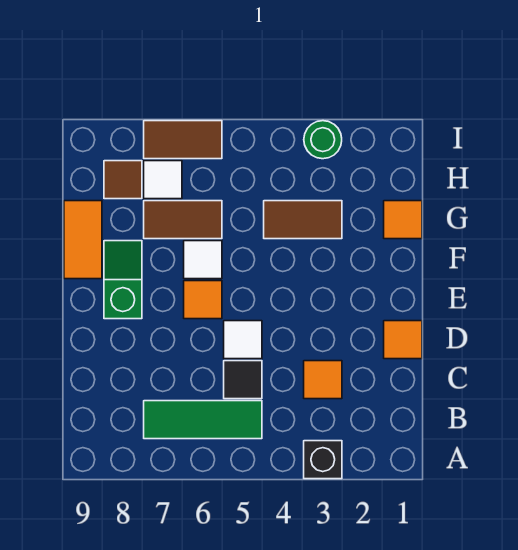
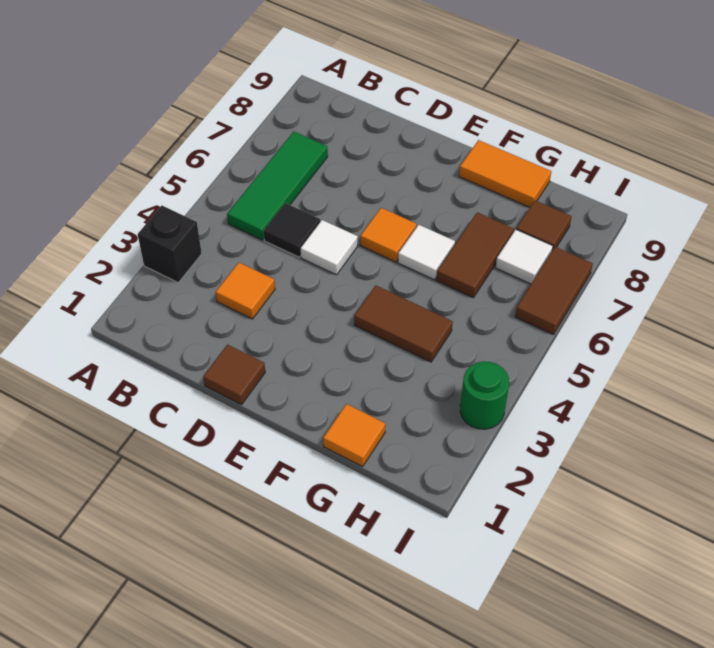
orange 1x1 tile [384,321,422,359] -> brown 1x1 tile [203,345,265,405]
green 1x2 slope [104,241,142,319] -> none
brown 1x2 tile [264,201,342,239] -> brown 1x2 tile turned to [354,285,453,362]

